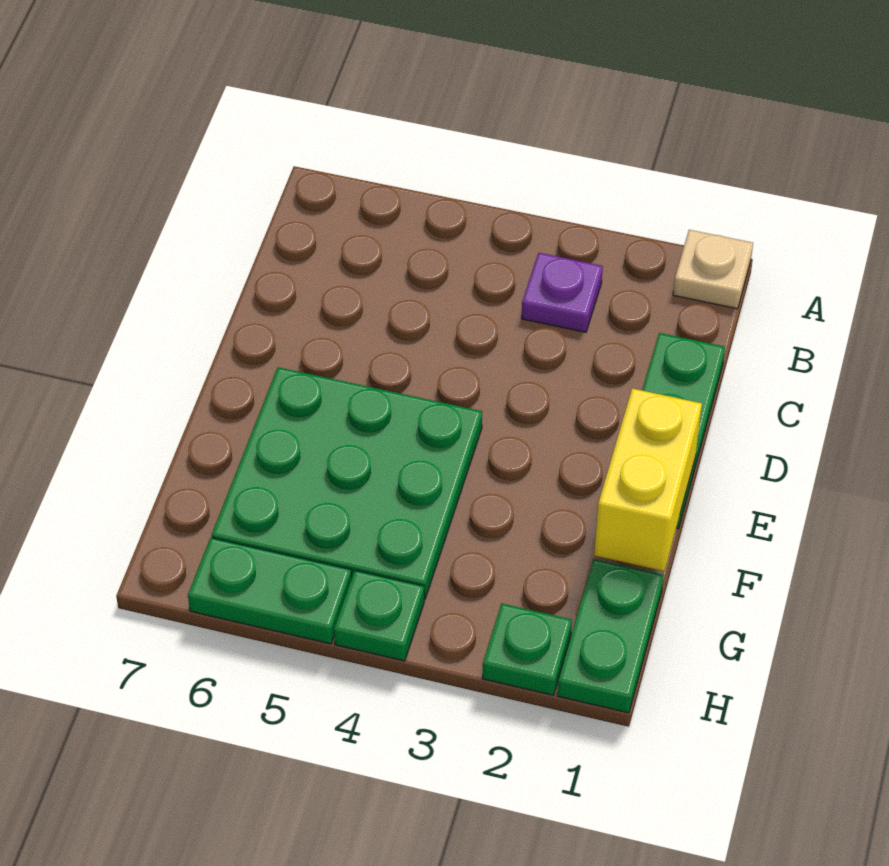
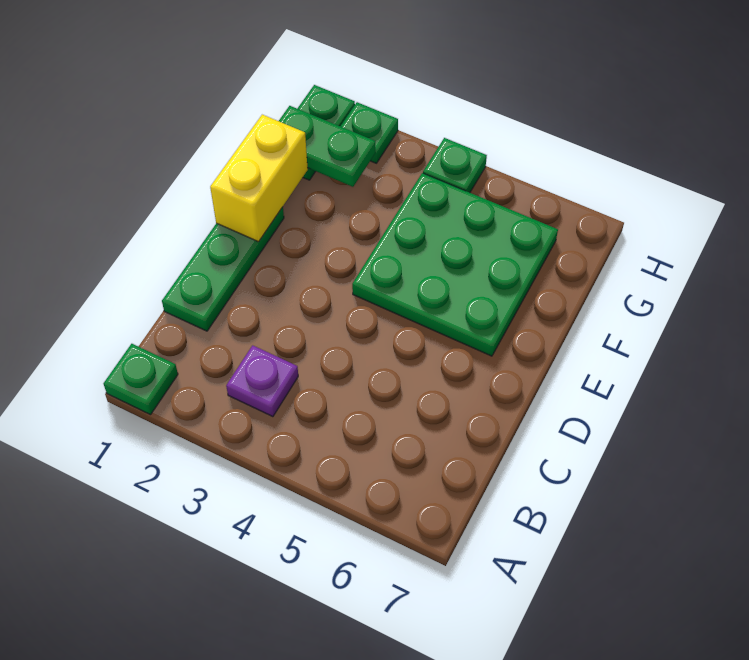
tan 1x1 plate [673,230,753,309] -> green 1x1 plate [104,344,178,415]
green 1x2 plate [188,538,352,644] -> green 1x2 plate moved to [279,106,375,187]

